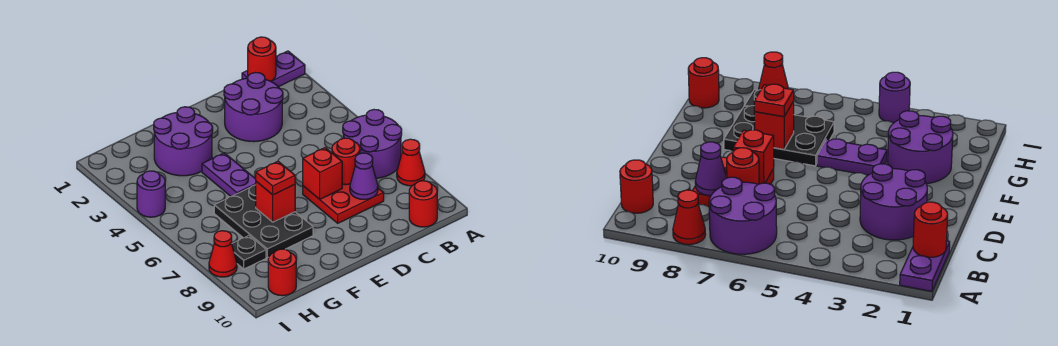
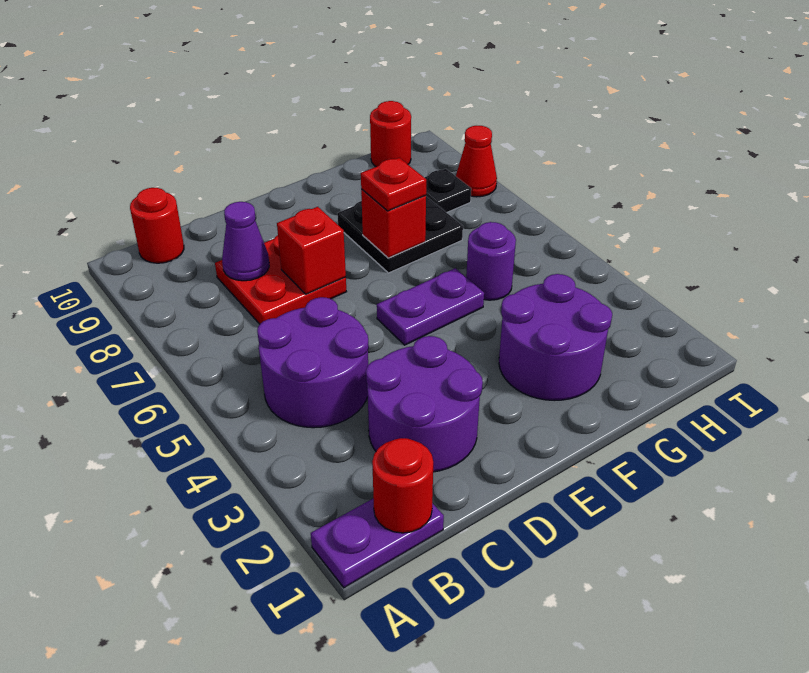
purple 2x2 round brick [343,110,402,178] -> purple 2x2 round brick moved to [257,297,369,428]
red 1x1 cone [397,139,425,186] -> none
red 1x1 round brick [332,138,360,185] -> none
purple 1x2 plate [202,153,256,197] -> purple 1x2 plate turned to [377,268,484,345]
black 2x3 plate [214,185,313,258] -> black 2x2 plate [337,196,463,273]
purple 1x1 round brick [137,171,165,217] -> purple 1x1 round brick moved to [466,222,516,300]

